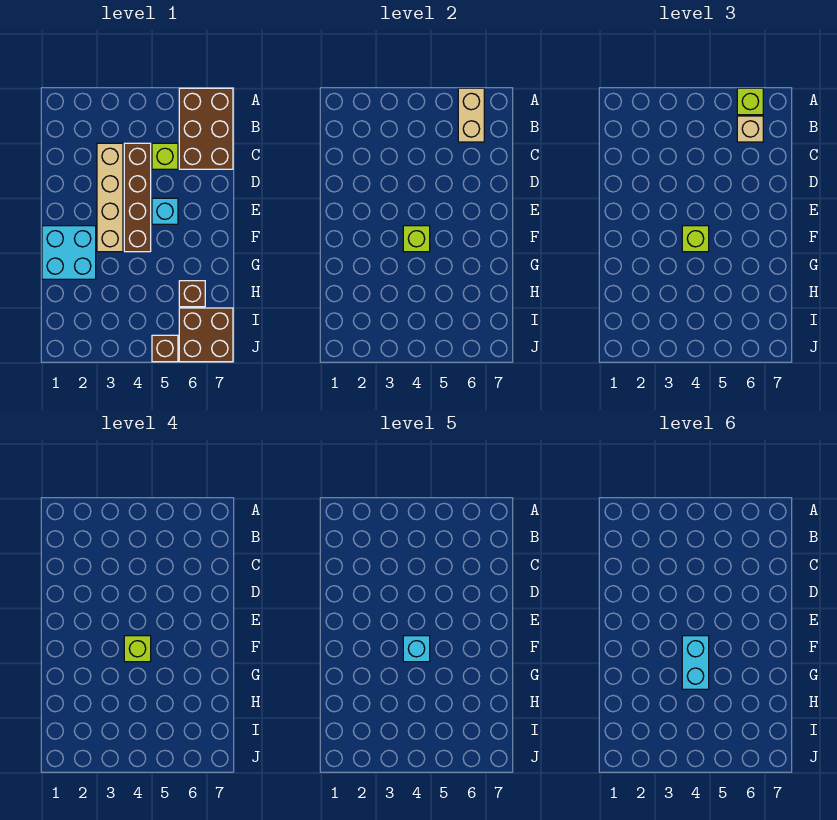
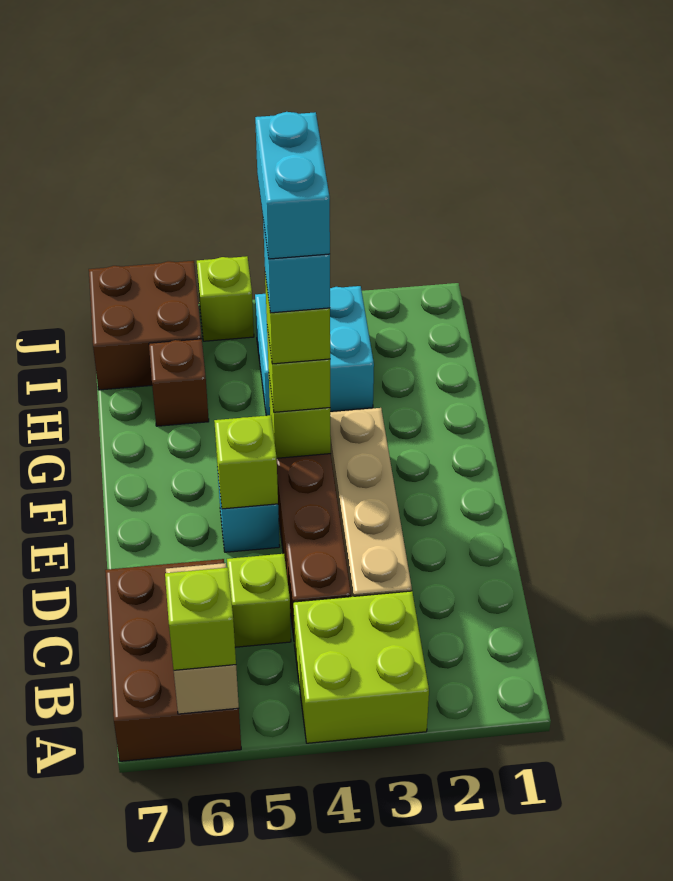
none -> lime 2x2 brick [293,591,429,743]
tan 1x1 brick [737,116,763,142] -> none
none -> lime 1x1 brick [214,415,278,509]
cyan 2x2 brick [42,226,96,279] -> cyan 2x2 brick moved to [255,286,374,416]
brown 1x1 brick [152,335,178,362] -> lime 1x1 brick [197,256,254,341]

